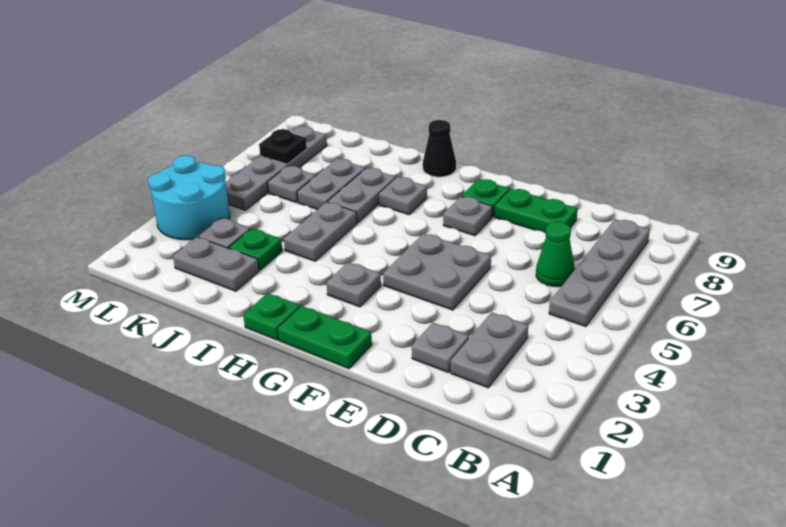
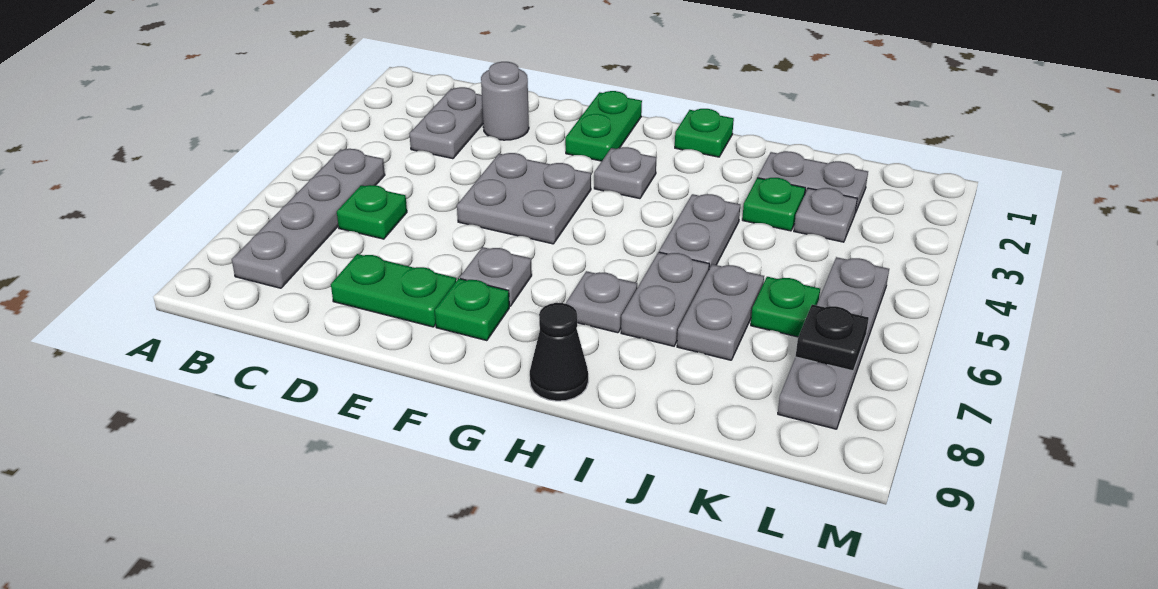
green 1x1 cone [536,222,575,287] -> green 1x1 plate [337,185,407,239]
grey 1x1 plate [412,323,469,373] -> grey 1x1 round brick [481,62,529,140]
green 1x2 plate [278,306,372,369] -> green 1x2 plate turned to [565,91,642,161]
grey 1x1 plate [268,166,316,203] -> green 1x1 plate [751,277,820,337]
cyan 2x2 round brick [148,156,230,240] -> none

